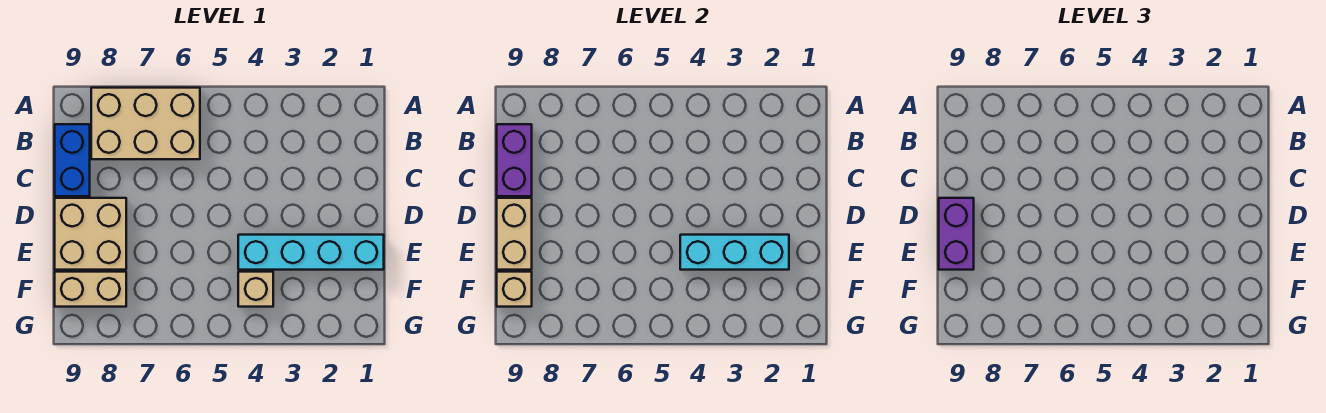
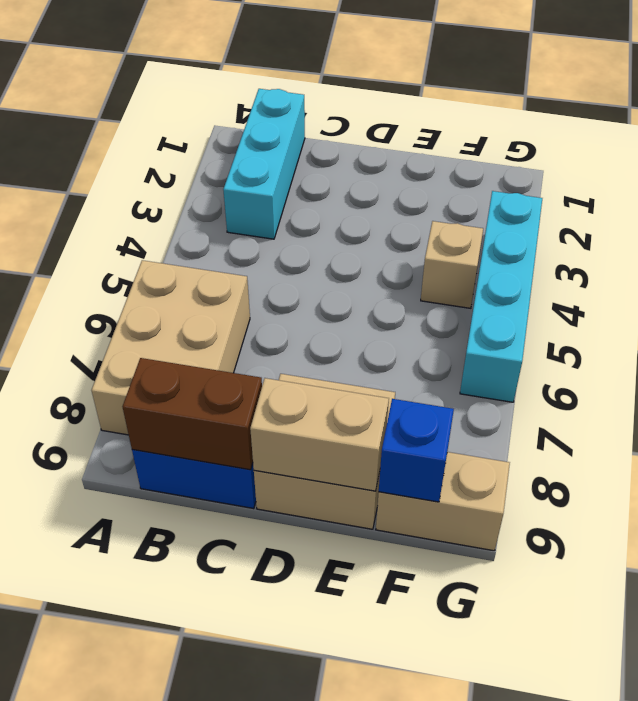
purple 1x2 brick [497,124,532,196] -> brown 1x2 brick [123,358,262,470]
purple 1x2 brick [939,198,974,270] -> none
cyan 1x4 brick [238,235,384,270] -> cyan 1x4 brick moved to [460,191,542,402]
cyan 1x3 brick [680,235,789,270] -> cyan 1x3 brick moved to [223,89,305,239]
tan 1x2 brick [55,272,126,307] -> tan 1x2 brick turned to [376,452,510,551]
tan 1x1 brick [497,272,532,307] -> blue 1x1 brick [379,399,454,502]

